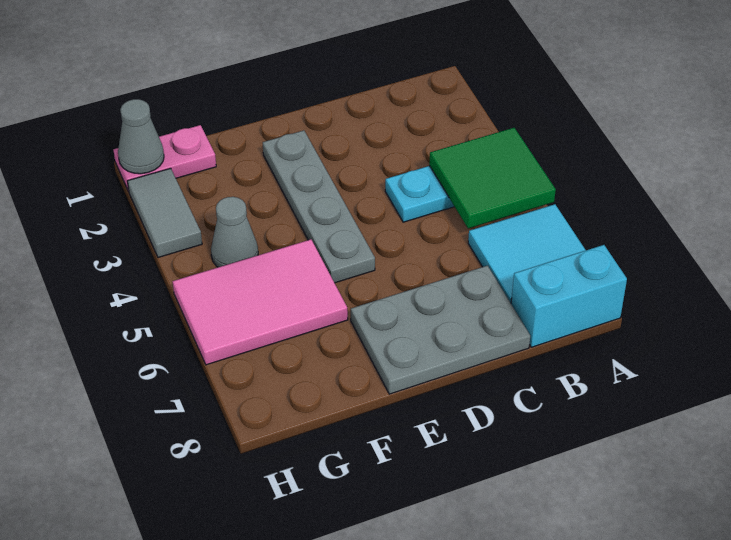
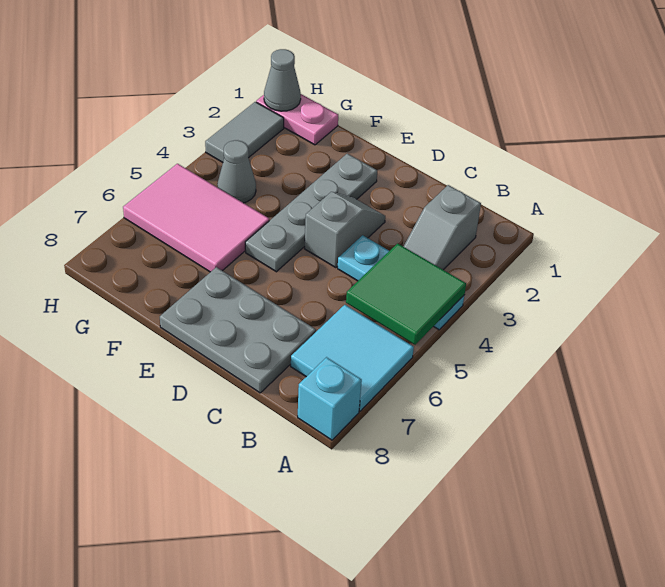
cyan 1x2 brick [511,245,627,347] -> cyan 1x1 brick [298,357,362,440]
none -> grey 1x2 slope [404,185,481,270]
none -> grey 1x2 slope [305,192,385,268]

